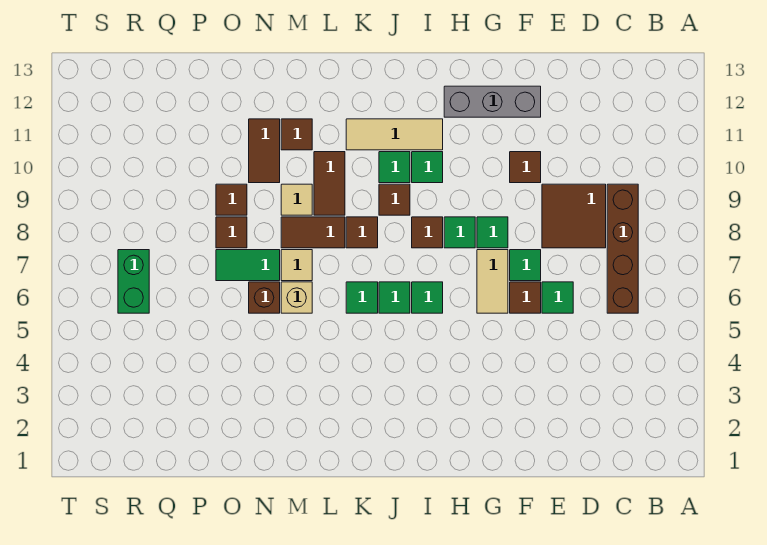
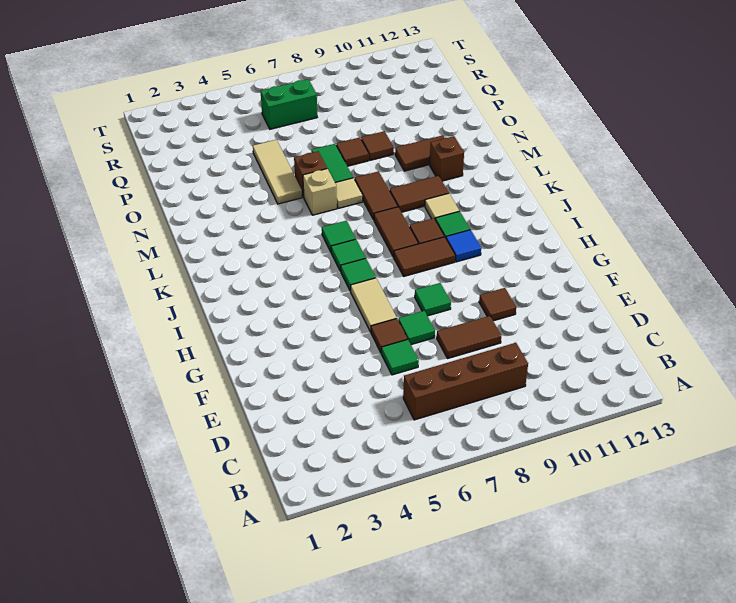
brown 2x2 tile [542,184,606,248] -> brown 1x2 tile [437,316,501,359]
grey 1x3 brick [444,86,541,117] -> none
tan 1x2 tile [477,250,508,313] -> tan 1x2 tile turned to [351,278,397,332]
green 1x1 tile [444,217,475,248] -> none
brown 1x1 tile [412,217,443,248] -> brown 1x2 tile [394,237,455,276]
green 1x1 tile [412,152,443,183] -> blue 1x1 tile [446,230,481,262]
tan 1x3 tile [346,119,443,150] -> tan 1x3 tile moved to [253,140,302,204]
brown 1x1 tile [346,217,378,248] -> brown 1x2 tile [374,207,418,257]
tan 1x1 tile [281,184,312,215] -> tan 1x1 tile moved to [425,193,459,219]
brown 1x1 tile [281,119,312,150] -> brown 1x1 brick [430,136,464,181]

